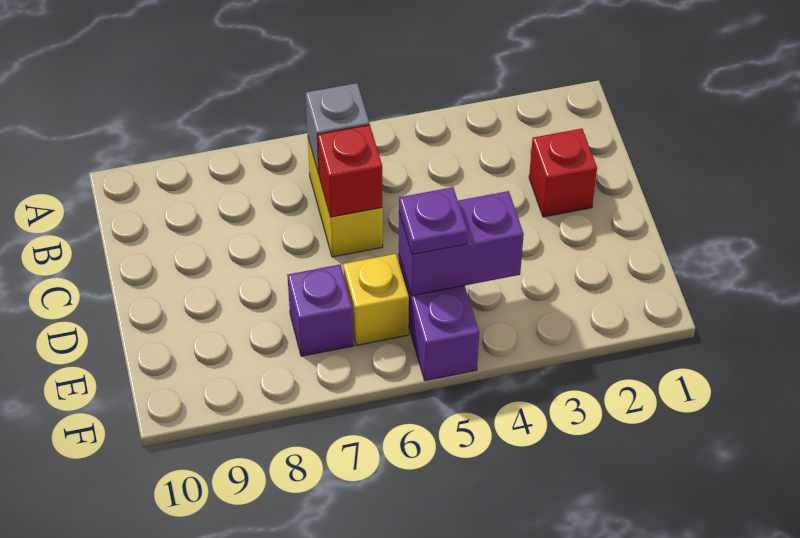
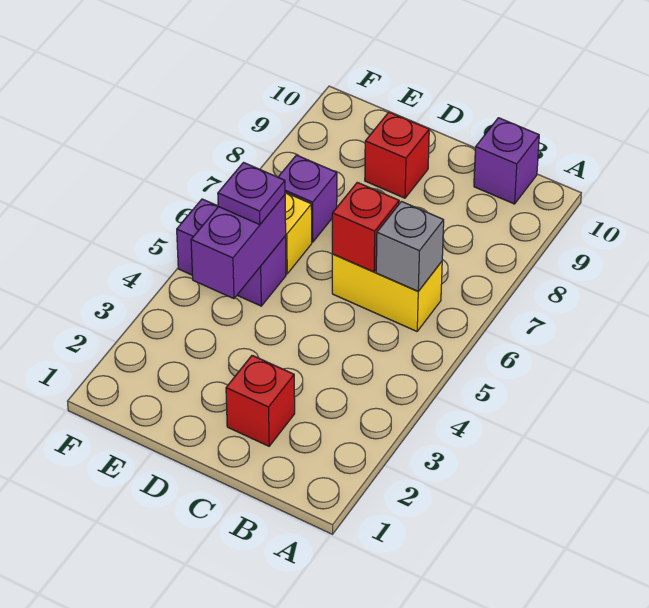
none -> purple 1x1 brick [474,118,539,204]
none -> red 1x1 brick [365,112,429,198]

